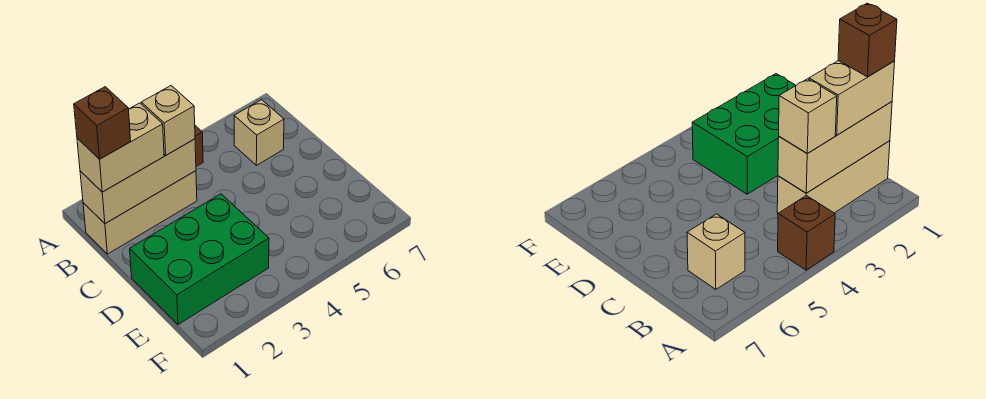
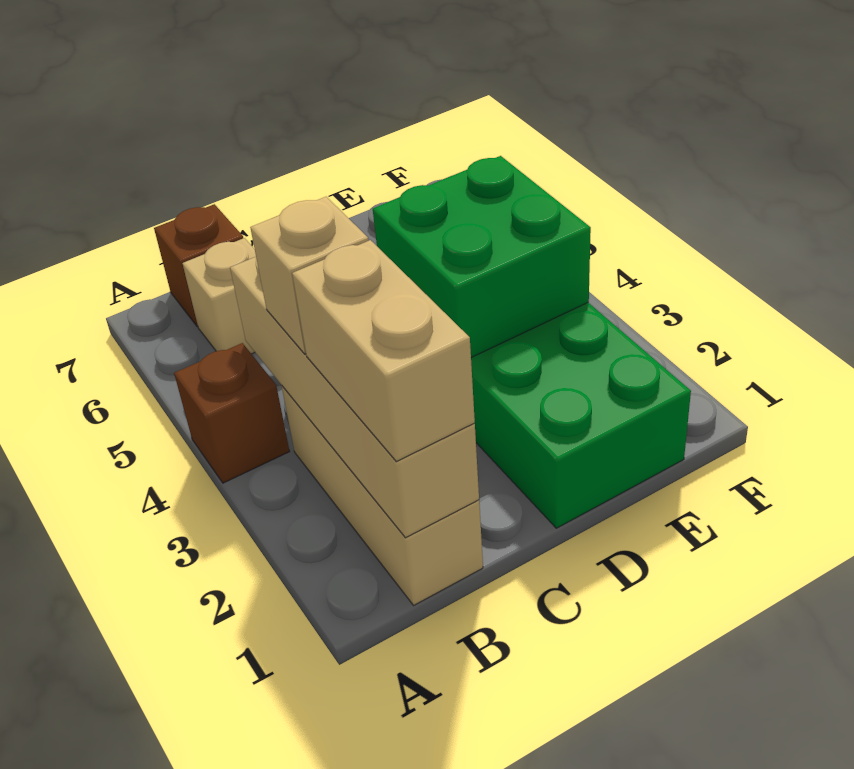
tan 1x3 brick [80,139,196,224] -> tan 1x4 brick [230,257,479,538]
brown 1x1 brick [74,87,131,159] -> brown 1x1 brick moved to [154,204,243,326]
none -> green 2x2 brick [373,156,591,358]

